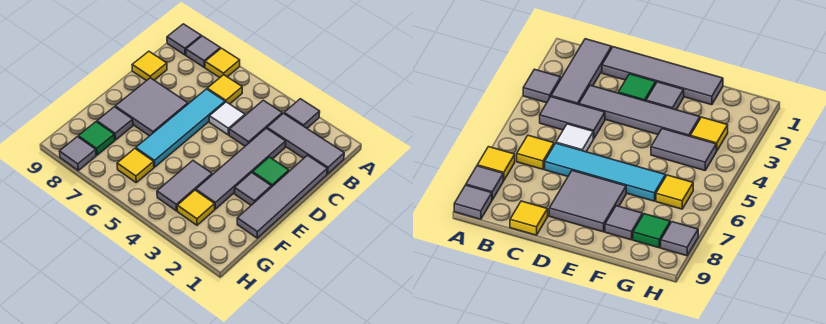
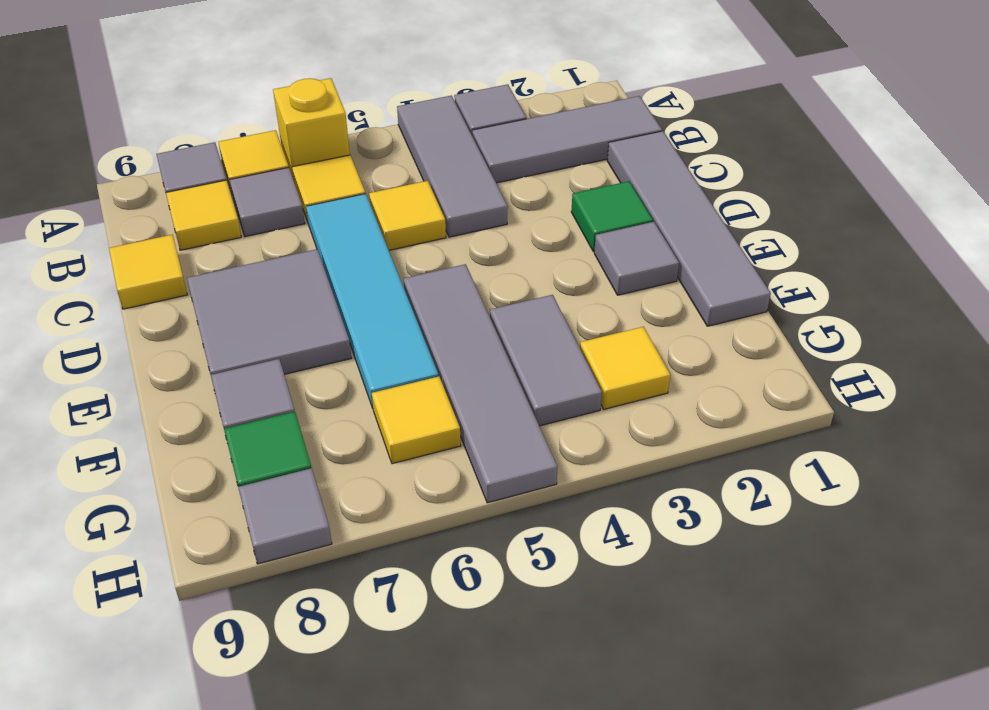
none -> yellow 1x1 brick [273,78,350,180]
grey 1x1 tile [167,24,201,55] -> grey 1x1 tile moved to [230,168,305,237]
grey 1x2 tile [229,100,282,146] -> grey 1x3 tile [397,96,508,237]
none -> yellow 1x1 tile [166,180,241,250]
grey 1x4 tile [196,128,286,209] -> grey 1x4 tile moved to [404,264,558,503]
white 1x1 tile [209,102,245,135] -> yellow 1x1 tile [369,181,446,250]

